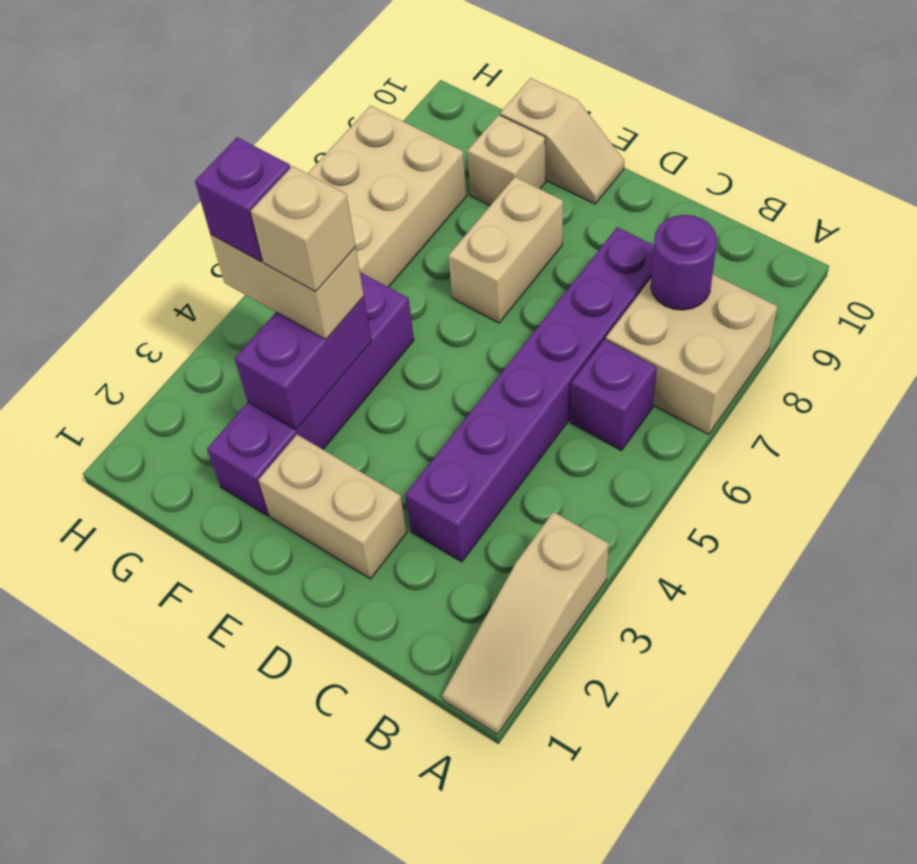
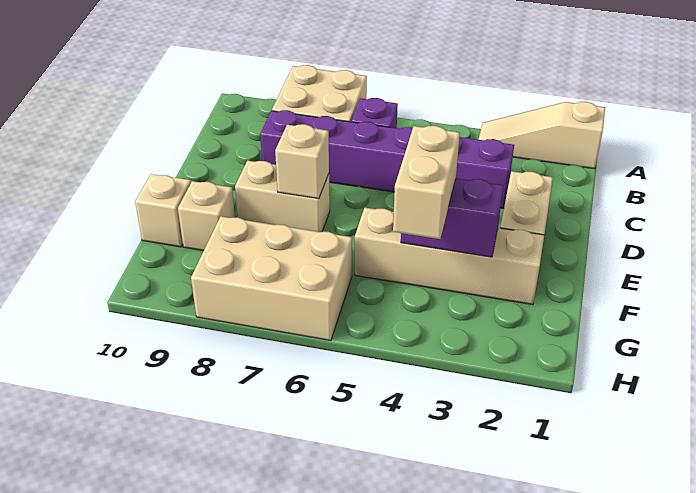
tan 1x3 slope [442,512,609,734] -> tan 1x3 slope turned to [478,102,605,169]
purple 1x1 round brick [651,215,717,310] -> none
purple 1x4 brick [207,273,414,516] -> tan 1x4 brick [355,208,544,305]
tan 1x1 brick [251,166,355,291] -> tan 1x1 brick moved to [275,124,329,199]
purple 1x1 brick [195,137,290,261] -> none

